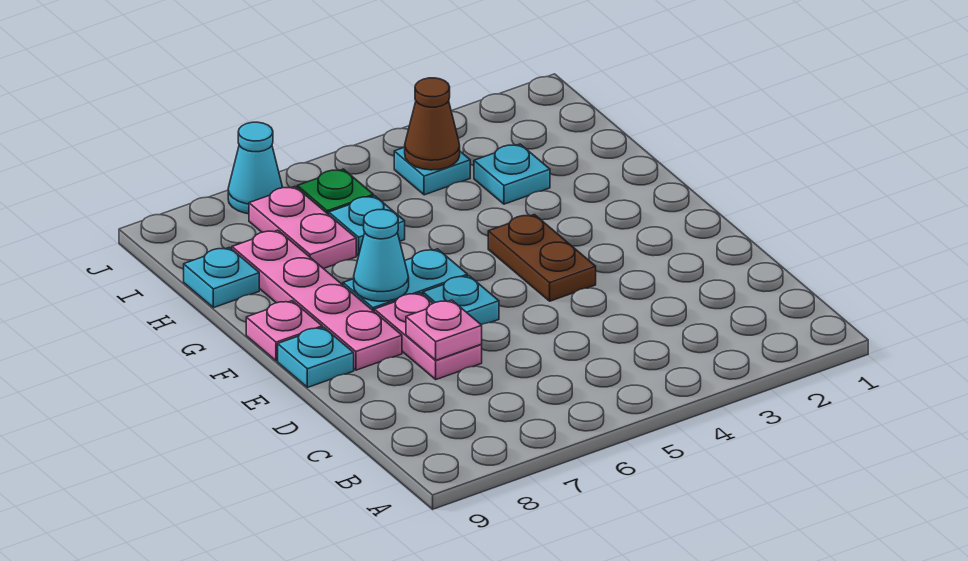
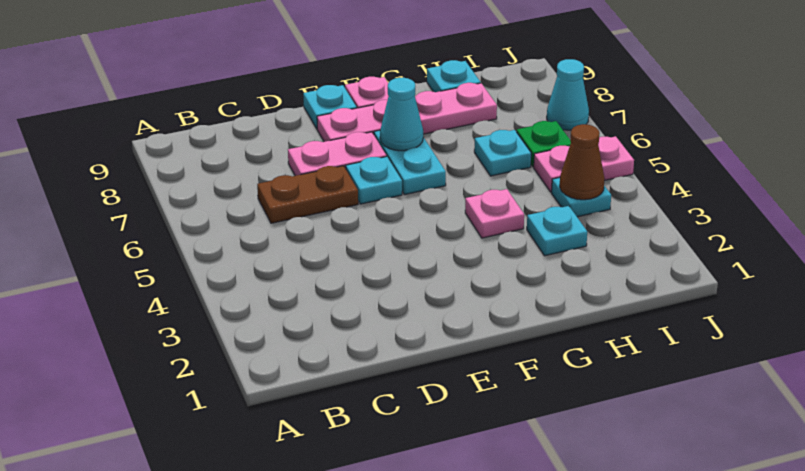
pink 1x1 plate [406,300,482,360] -> pink 1x1 plate moved to [465,189,524,238]
brown 1x2 plate [488,215,596,301] -> brown 1x2 plate moved to [257,166,358,223]
pink 1x2 plate [249,186,356,269] -> pink 1x2 plate moved to [534,136,634,192]

